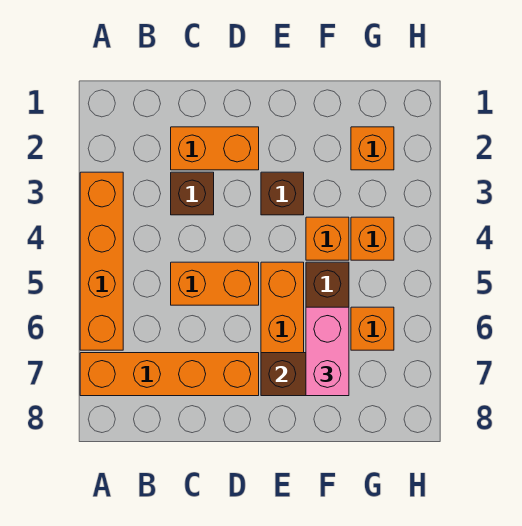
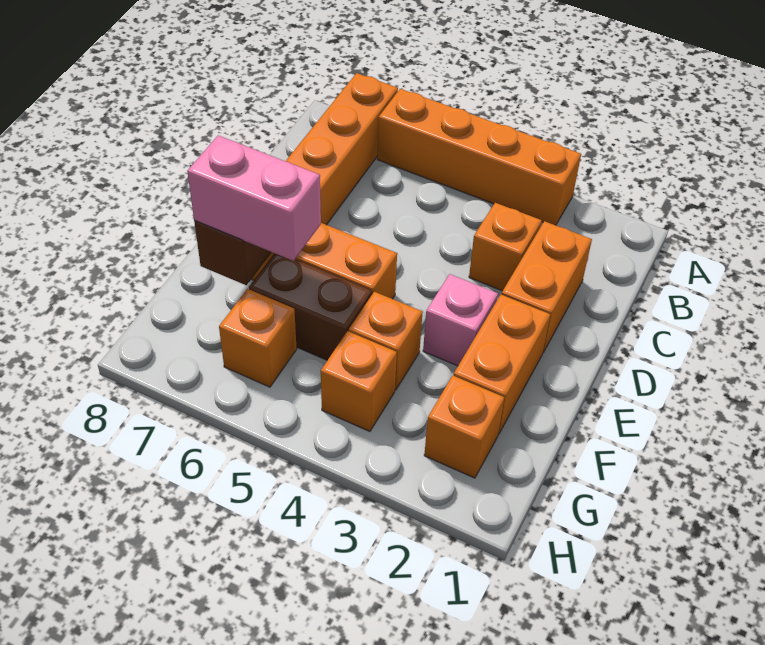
brown 1x1 brick [171,172,214,215] -> orange 1x1 brick [469,203,542,291]
orange 1x2 brick [171,262,259,305] -> orange 1x2 brick moved to [454,294,550,434]
brown 1x1 brick [261,172,304,215] -> pink 1x1 brick [423,274,498,366]

